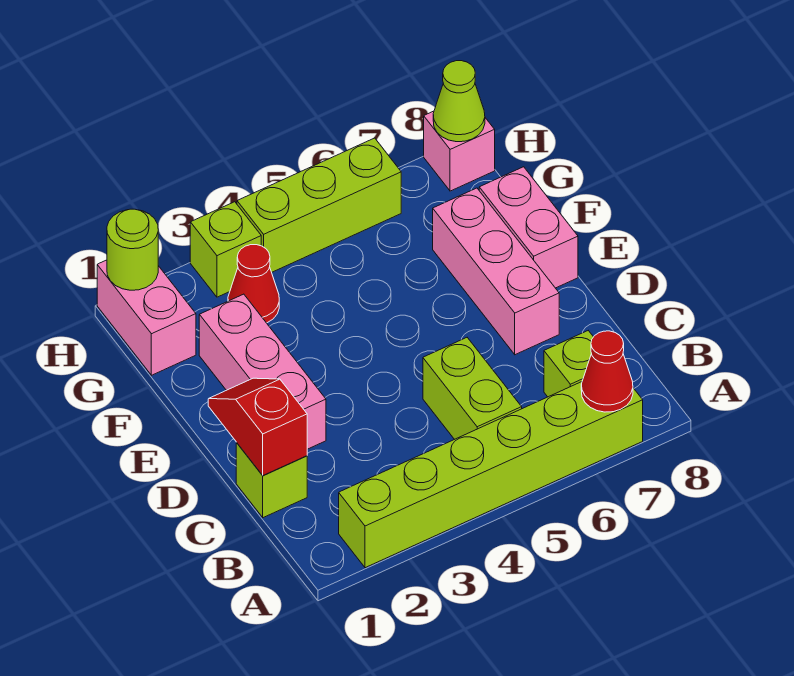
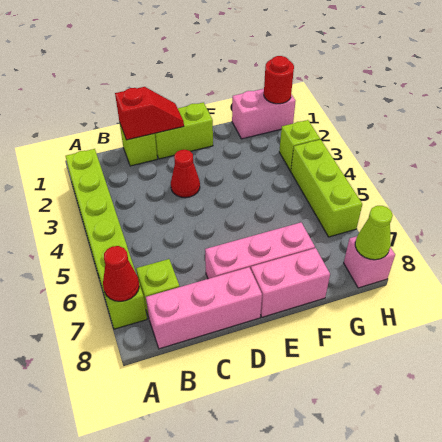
lime 1x2 brick [423,338,522,439] -> lime 1x2 brick moved to [155,102,213,159]
pink 1x3 brick [199,294,326,449] -> pink 1x3 brick moved to [146,267,262,349]
red 1x1 cone [228,245,279,323] -> red 1x1 cone moved to [171,150,200,198]
lime 1x1 round brick [107,209,158,290] -> red 1x1 round brick [264,56,294,104]

